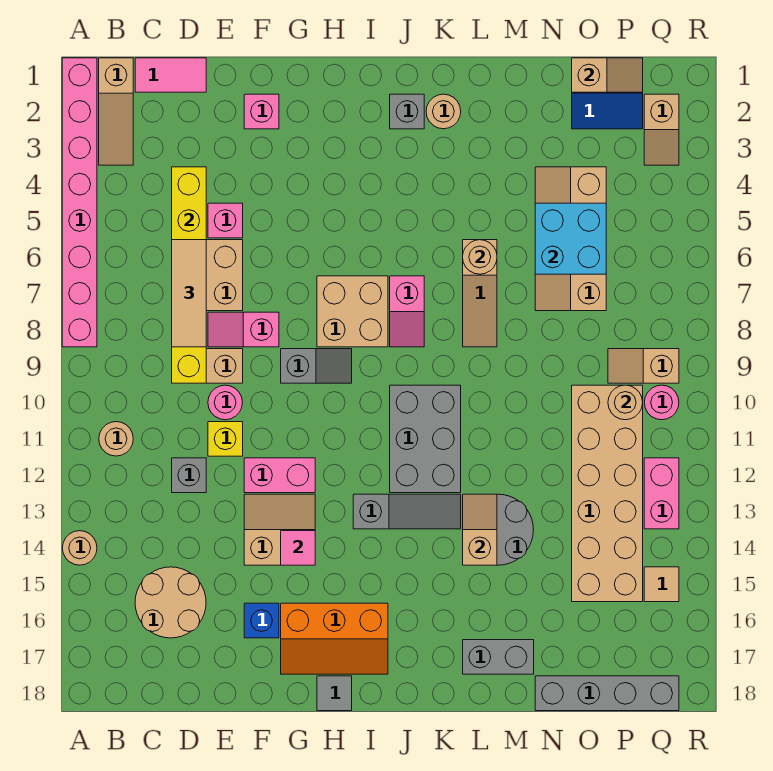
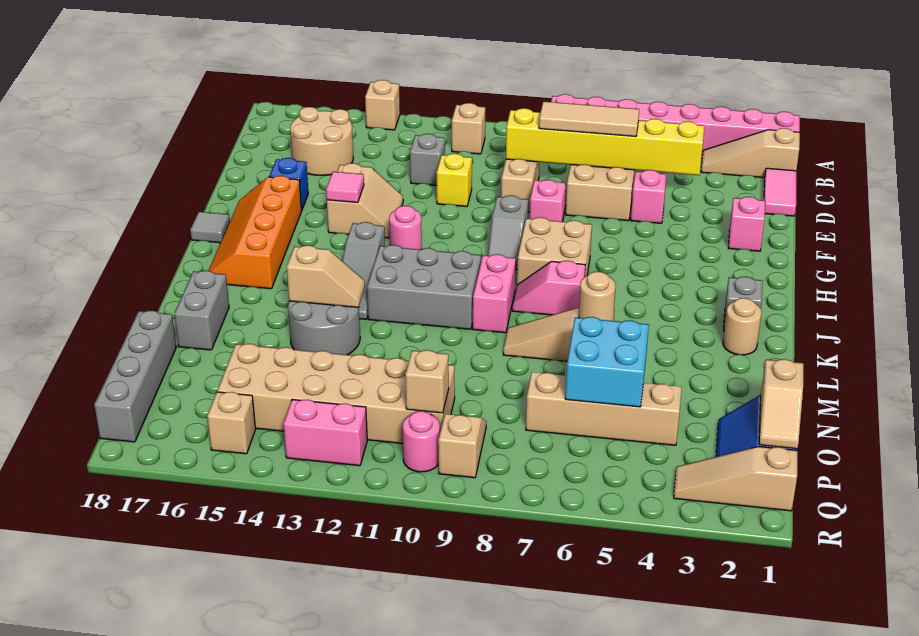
tan 1x1 round brick [63,531,97,565] -> tan 1x1 brick [365,80,400,130]
tan 1x1 round brick [99,422,133,456] -> tan 1x1 brick [452,103,485,154]
pink 1x1 round brick [208,385,242,420] -> pink 1x1 round brick moved to [389,206,422,250]
pink 1x2 brick [244,458,315,493] -> pink 1x2 brick moved to [473,254,516,333]
orange 2x3 slope [281,603,388,674] -> orange 2x4 slope [208,176,301,289]
tan 1x1 round brick [608,385,643,420] -> tan 1x1 brick [405,350,449,413]
tan 1x2 slope [644,94,679,165] -> tan 1x3 slope [674,446,797,511]
tan 1x1 tile [644,567,679,602] -> tan 1x1 brick [207,392,256,454]

